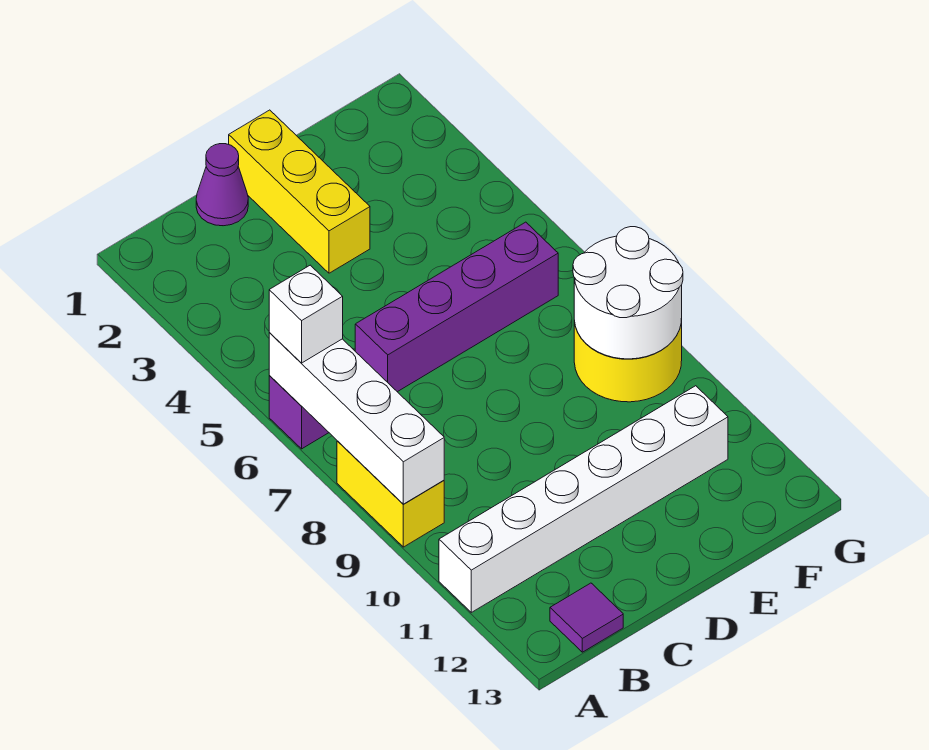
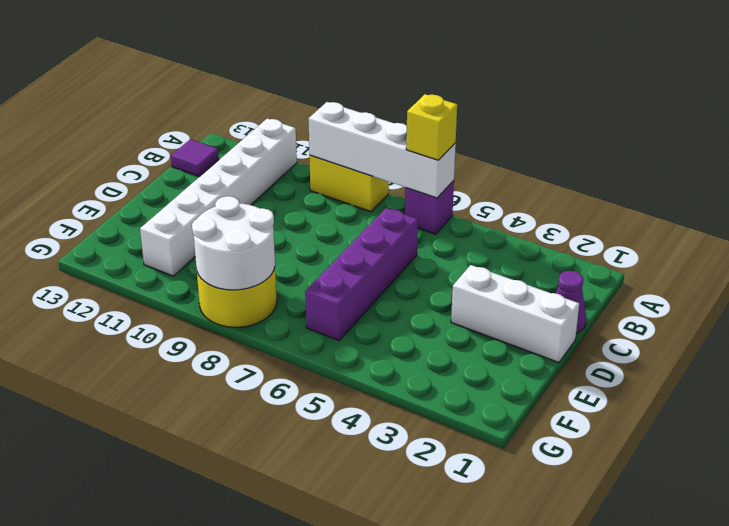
white 1x1 brick [269,265,343,363] -> yellow 1x1 brick [406,94,457,160]
yellow 1x3 brick [229,110,370,273] -> white 1x3 brick [451,265,579,363]

